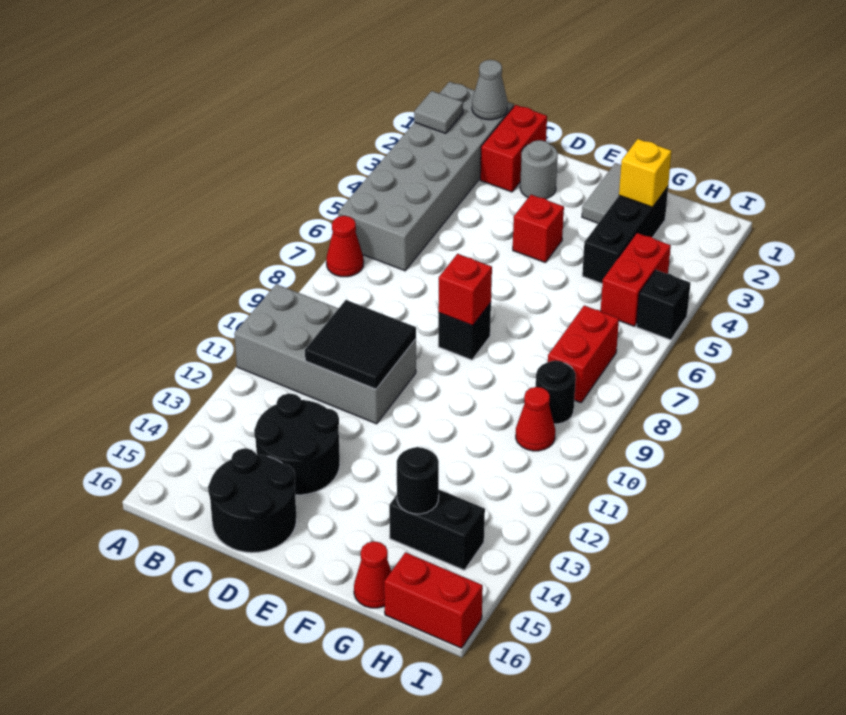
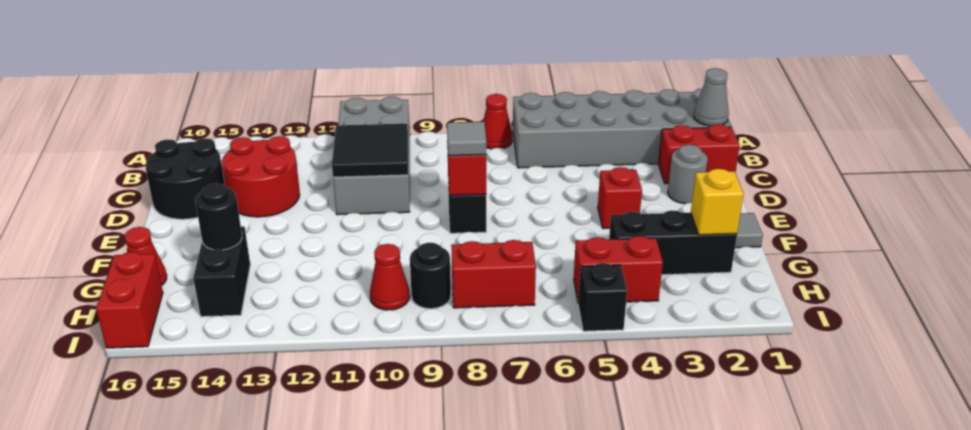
grey 1x1 tile [414,91,463,133] -> grey 1x1 tile moved to [447,122,486,156]
black 2x2 round brick [254,393,340,495] -> red 2x2 round brick [222,136,300,217]

